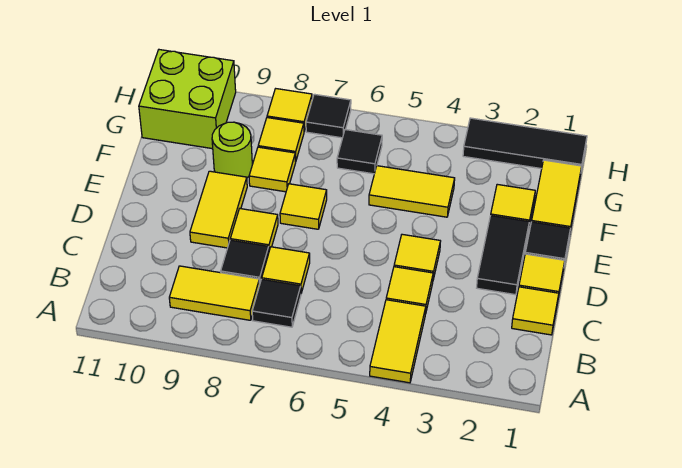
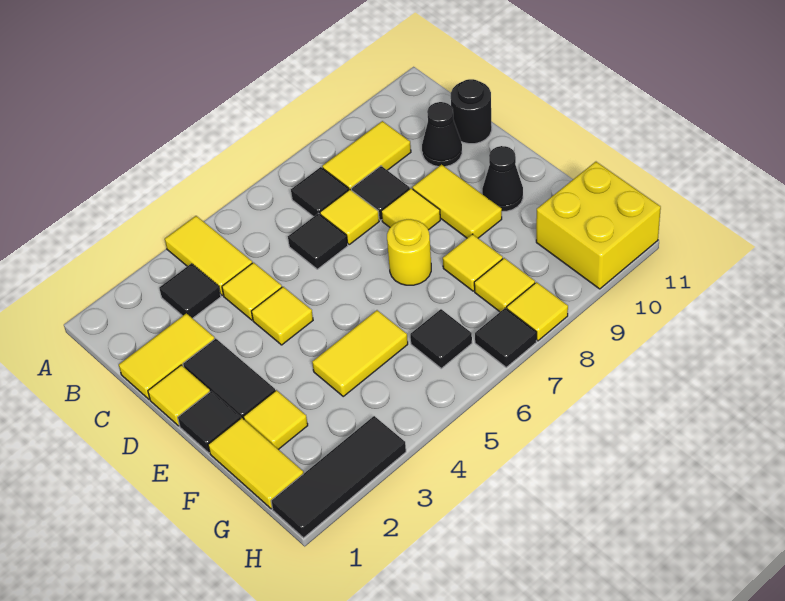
none -> black 1x1 tile [159,264,221,318]
yellow 1x1 tile [512,287,559,335] -> yellow 1x2 tile [119,313,215,399]
none -> black 1x1 tile [288,213,348,269]
none -> black 1x1 cone [422,102,462,167]
none -> black 1x1 round brick [451,79,492,144]
yellow 1x1 tile [280,184,327,229] -> yellow 1x1 round brick [387,219,431,285]
none -> black 1x1 cone [482,146,523,212]
lime 1x1 round brick [212,122,252,178] -> none
lime 2x2 brick [139,50,236,149] -> yellow 2x2 brick [536,162,661,289]

